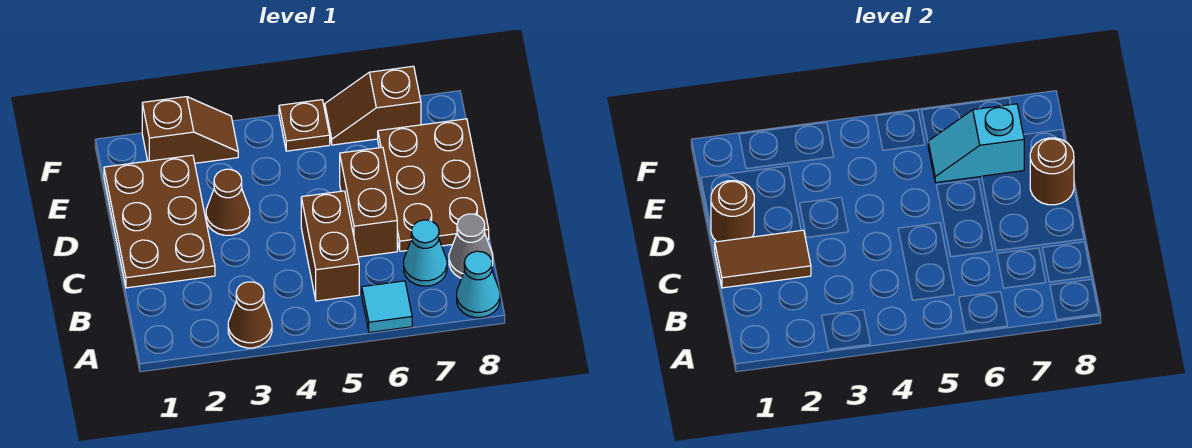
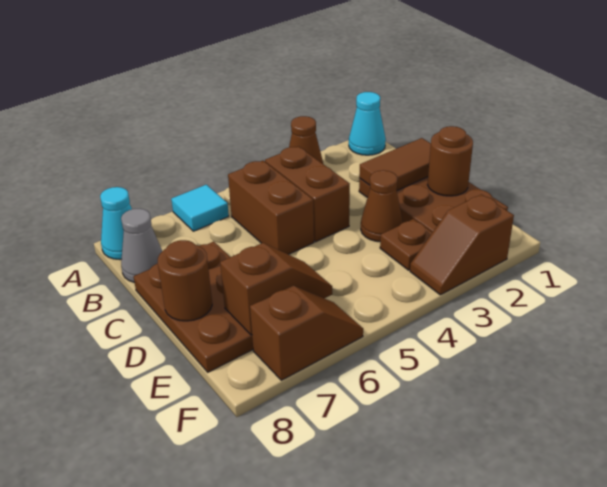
cyan 1x1 cone [404,220,447,286] -> cyan 1x1 cone moved to [349,92,386,155]
brown 1x2 brick [340,147,397,257] -> brown 1x2 brick moved to [265,146,350,242]
cyan 1x2 slope [928,104,1024,183] -> brown 1x2 slope [220,243,332,335]
brown 1x1 plate [279,100,330,151] -> brown 1x1 plate moved to [380,219,432,270]

